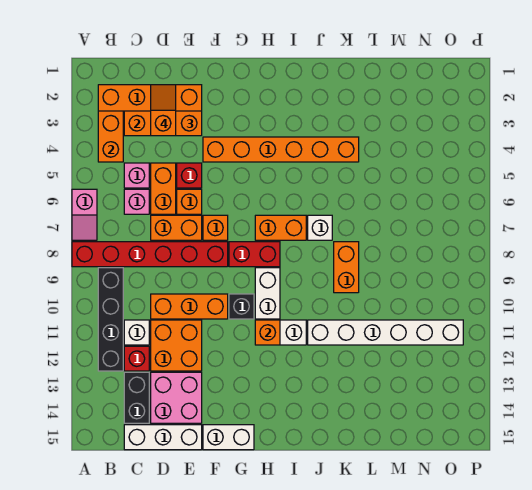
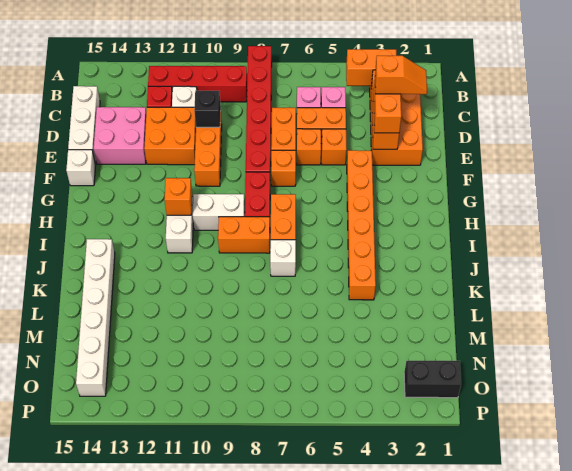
pink 1x2 slope [72,189,97,240] -> none
black 1x4 brick [98,268,123,371] -> red 1x4 brick [148,66,247,102]
black 1x2 brick [124,372,149,423] -> black 1x2 brick moved to [404,360,461,398]
red 1x1 brick [177,163,202,188] -> orange 1x1 brick [322,129,346,165]
white 1x2 brick [203,425,254,450] -> white 1x1 brick [66,150,96,186]
black 1x1 brick [229,294,254,319] -> black 1x1 brick moved to [194,90,221,127]
white 1x6 brick [308,320,463,345] -> white 1x6 brick moved to [76,239,115,396]
orange 1x2 brick [334,242,359,293] -> orange 1x2 brick moved to [218,217,270,253]

